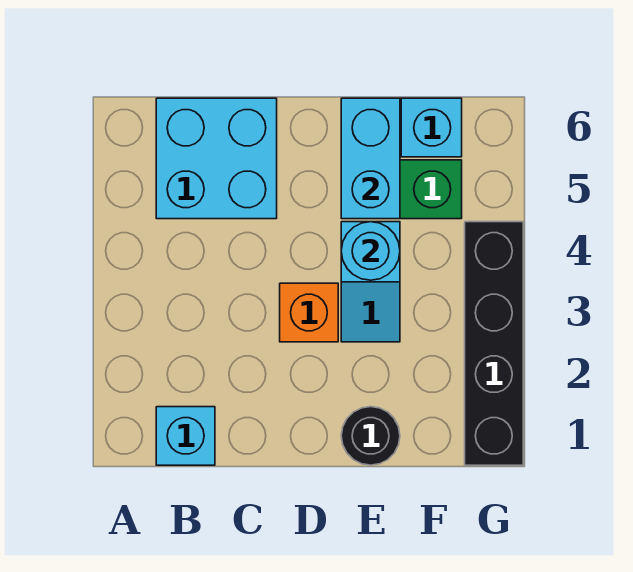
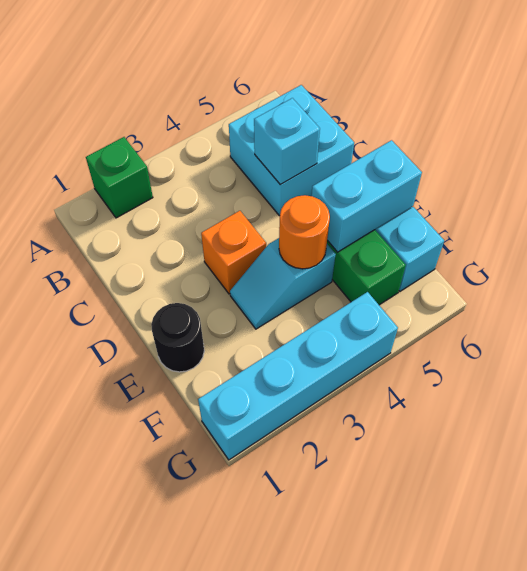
none -> green 1x1 brick [86,137,153,218]
cyan 1x1 brick [156,407,215,465] -> cyan 1x1 brick moved to [254,98,320,185]
cyan 1x1 round brick [341,222,400,280] -> orange 1x1 round brick [279,195,330,269]
black 1x4 brick [465,222,523,465] -> cyan 1x4 brick [198,292,398,460]

